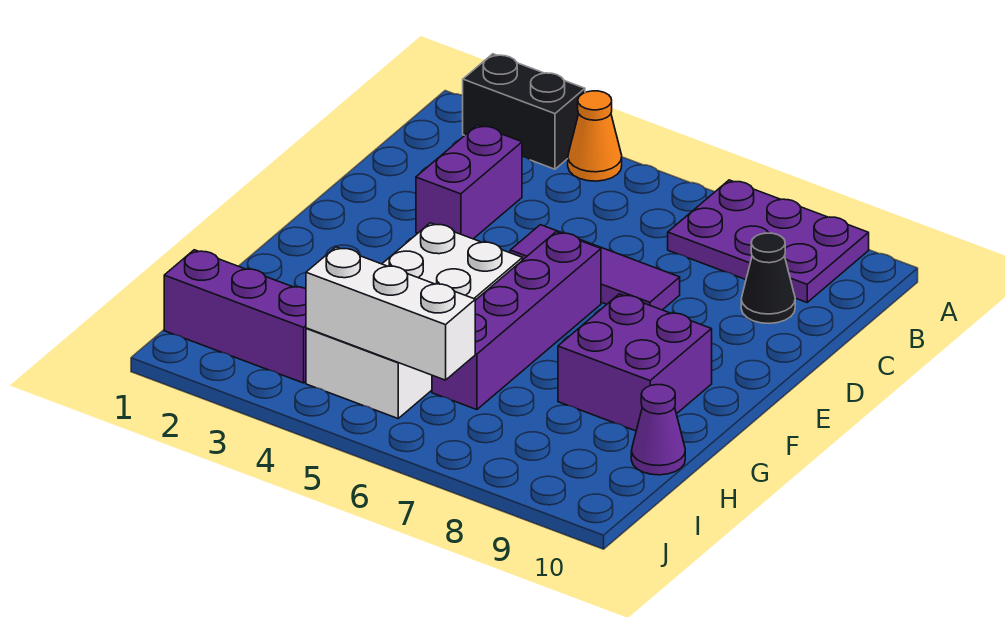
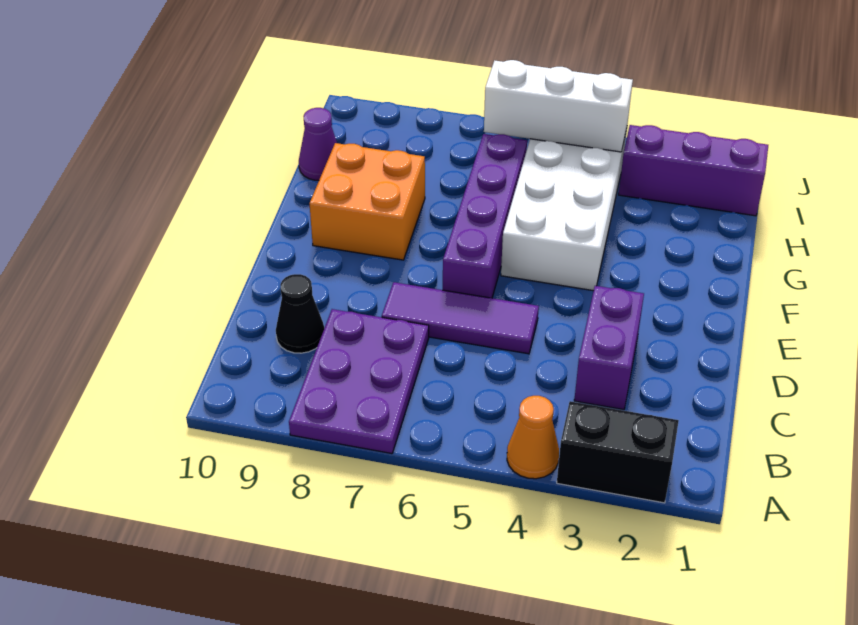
purple 2x3 plate [668,180,869,302] -> purple 2x3 plate turned to [289,309,429,454]
purple 2x2 brick [558,294,712,431] -> orange 2x2 brick [309,143,425,260]

